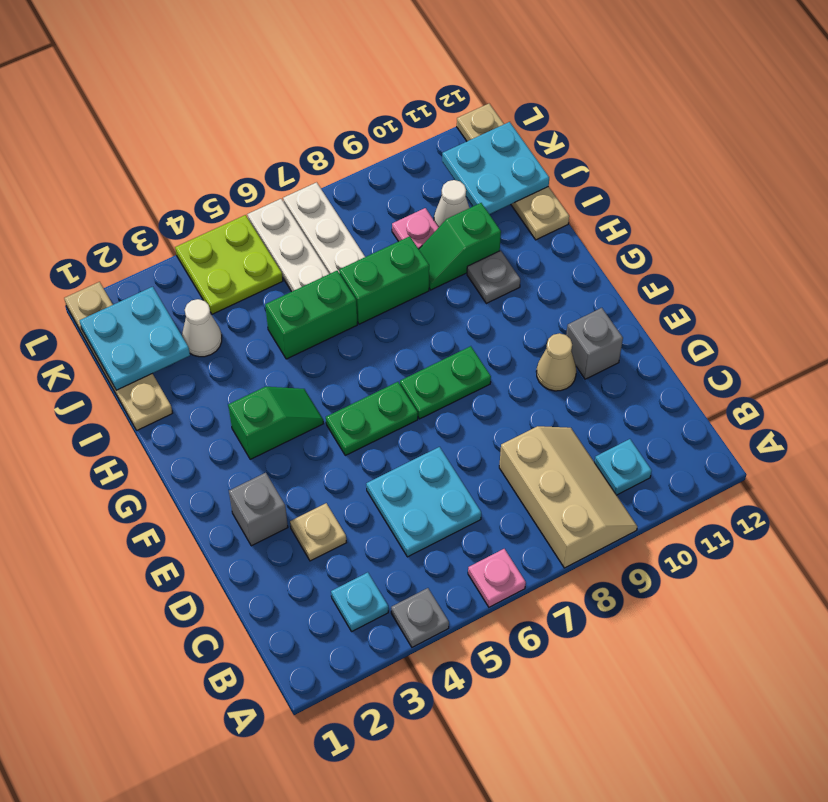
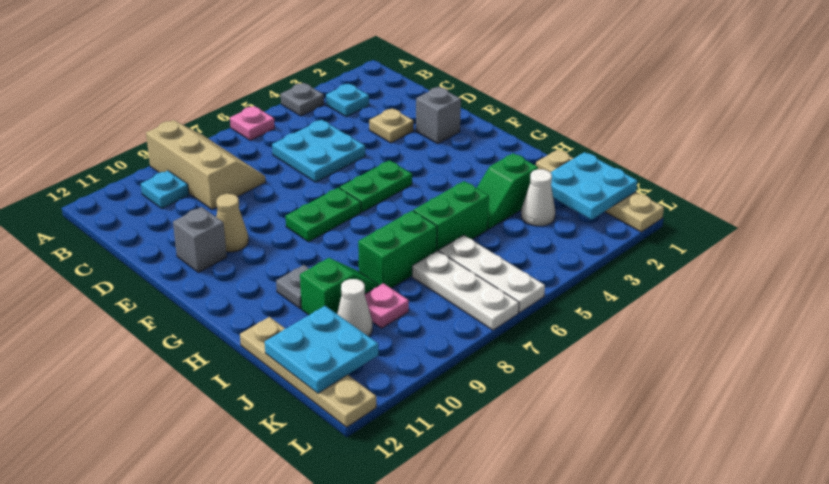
tan 2x3 slope [499,426,637,568] -> tan 2x3 slope turned to [146,120,266,210]
green 1x2 slope [228,387,323,459] -> green 1x2 slope moved to [477,153,538,229]
lime 2x2 plate [175,215,283,314] -> none

